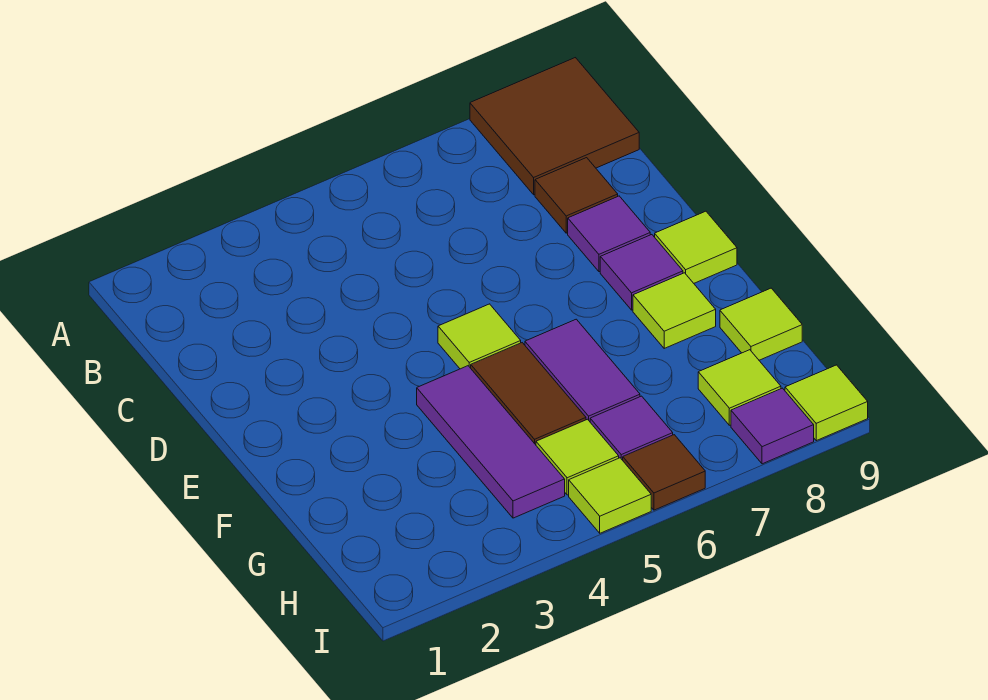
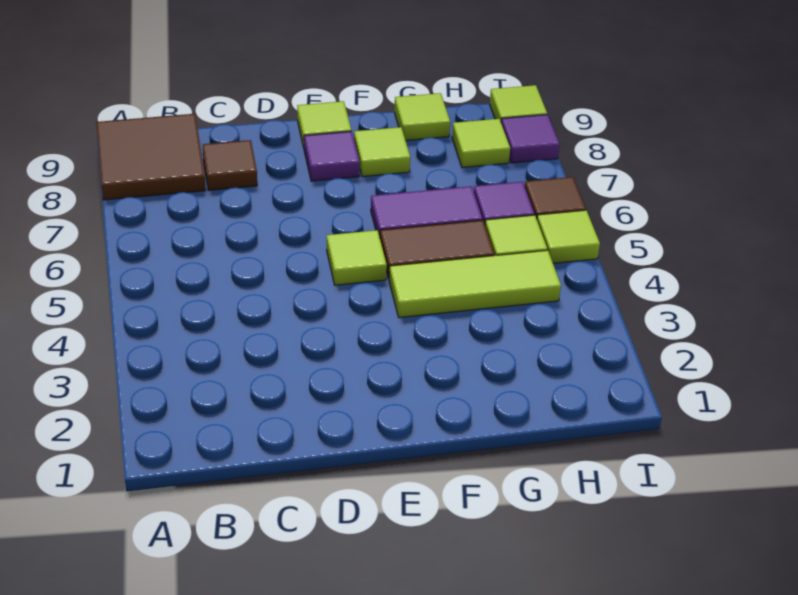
purple 1x1 tile [568,196,650,272] -> none
purple 1x3 tile [417,366,565,518] -> lime 1x3 tile [389,250,561,318]

